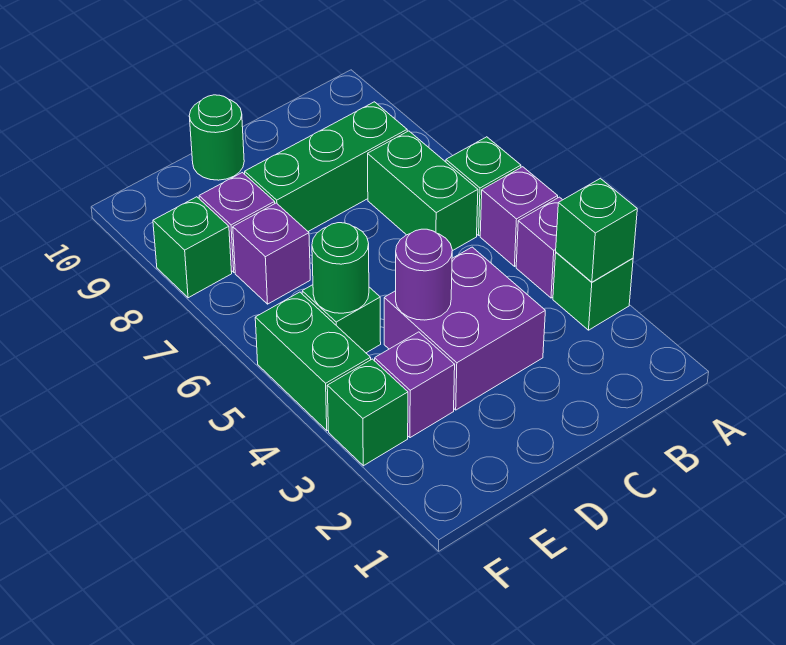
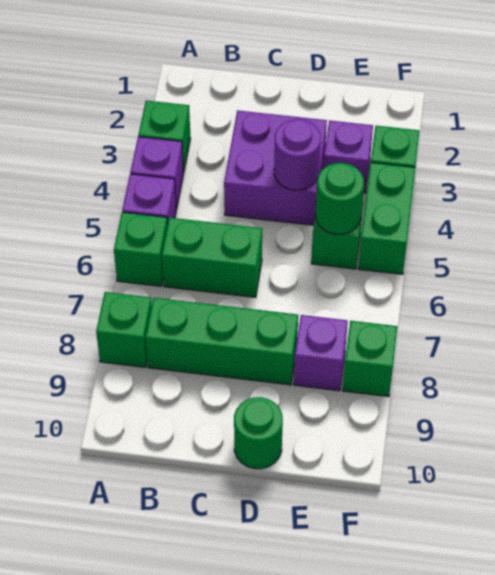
green 1x1 brick [556,178,637,282] -> green 1x1 brick moved to [96,292,152,367]
green 1x2 brick [368,131,478,251] -> green 1x2 brick turned to [162,218,262,297]
purple 1x1 brick [233,203,310,304] -> none

